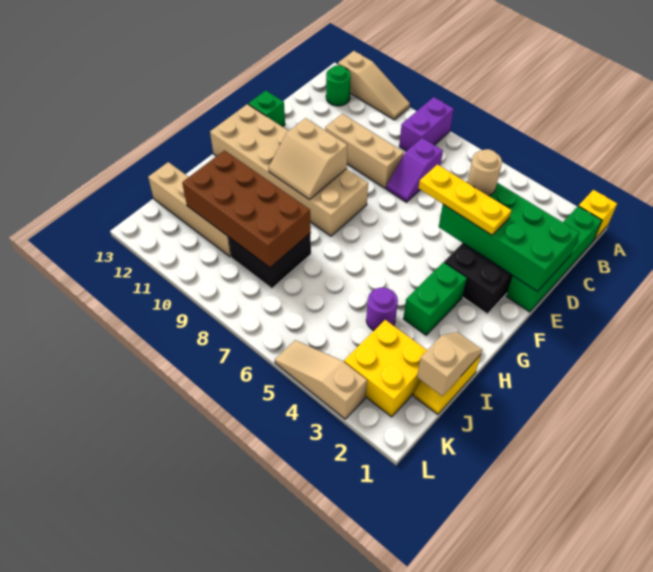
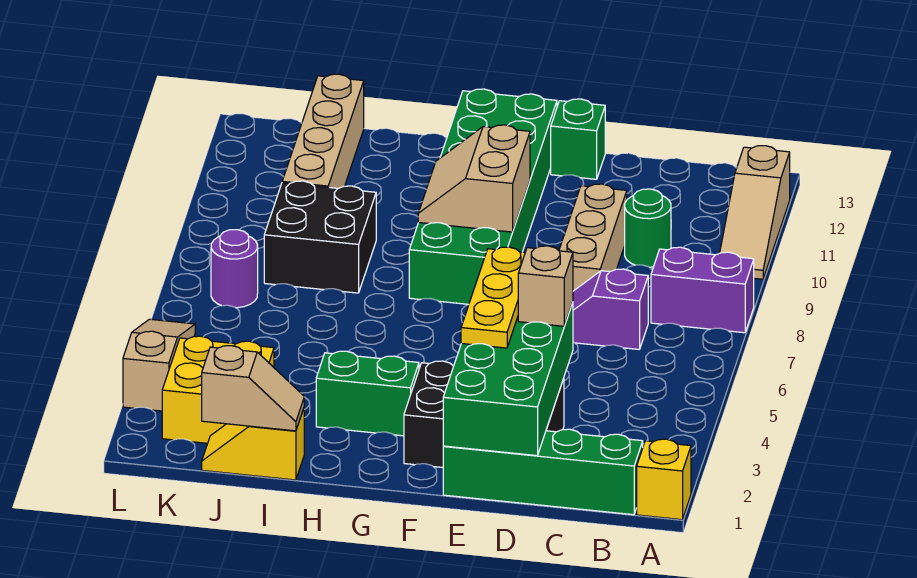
green 1x1 round brick [326,65,351,106] -> green 1x1 round brick moved to [625,189,671,267]
tan 1x1 round brick [467,149,502,196] -> tan 1x1 brick [518,246,573,326]
tan 2x6 brick [210,104,368,236] -> green 2x6 brick [409,89,557,304]
purple 1x1 round brick [366,288,398,330] -> purple 1x1 round brick moved to [211,230,258,308]
brown 2x4 brick [182,150,311,267] -> none

